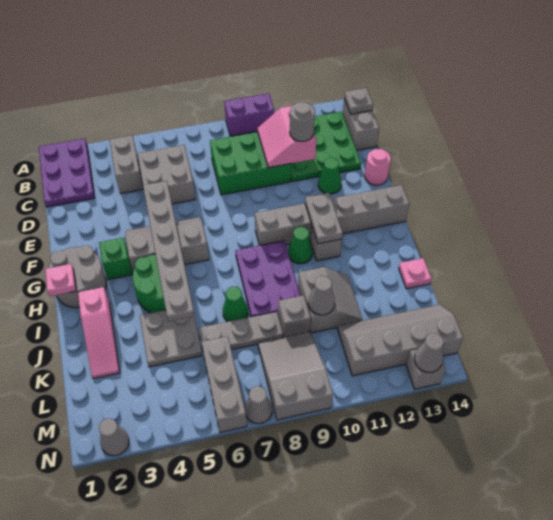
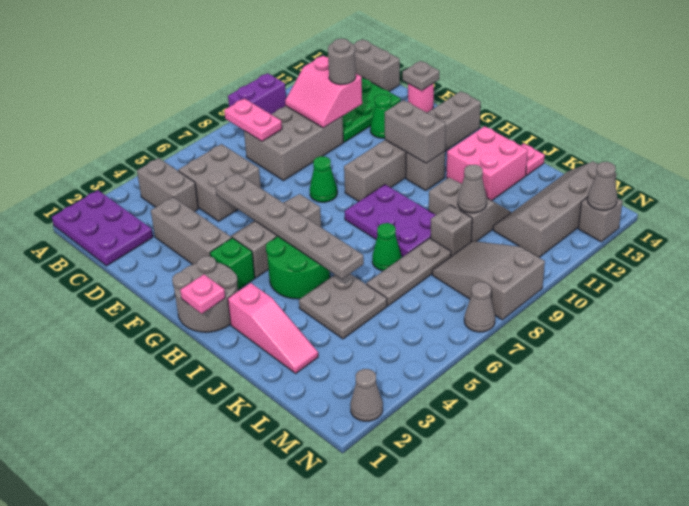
none -> pink 1x2 plate [224,98,282,141]
grey 1x1 plate [344,88,373,114] -> grey 1x1 plate moved to [402,61,439,90]
green 2x3 brick [210,132,291,195] -> grey 2x3 brick [244,106,343,181]
grey 1x2 plate [305,193,343,244] -> grey 1x2 brick [385,100,446,163]
green 1x1 cone [288,227,313,264] -> green 1x1 cone moved to [310,156,337,202]
none -> pink 2x2 brick [446,126,528,200]
grey 1x3 brick [202,336,247,433] -> grey 1x3 brick moved to [151,197,231,264]

